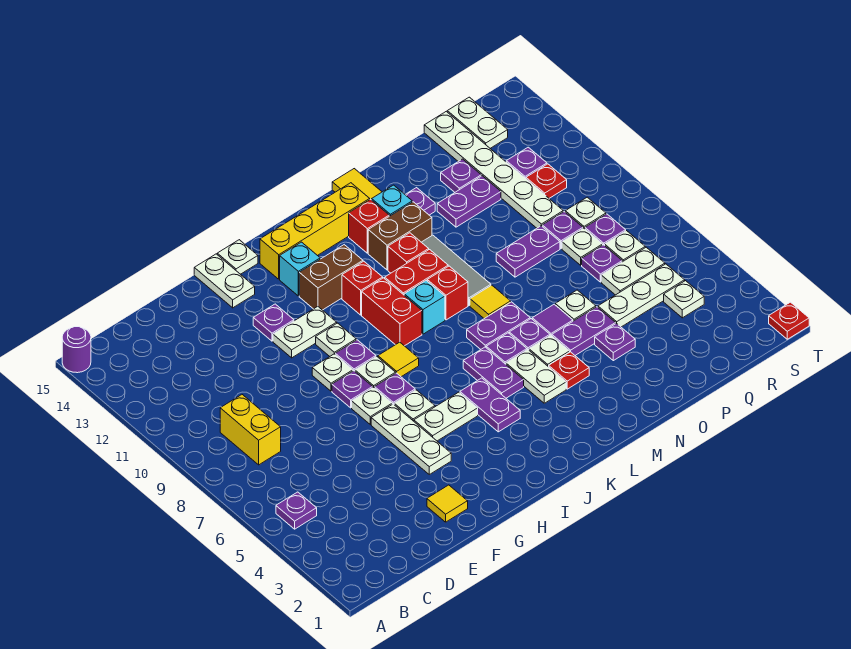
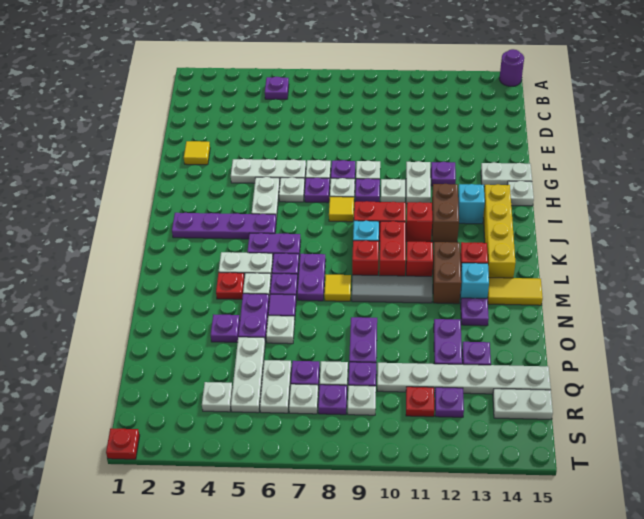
yellow 1x2 brick [220,395,281,465] -> none
purple 1x2 plate [460,378,520,432] -> purple 1x4 plate [172,213,276,239]

